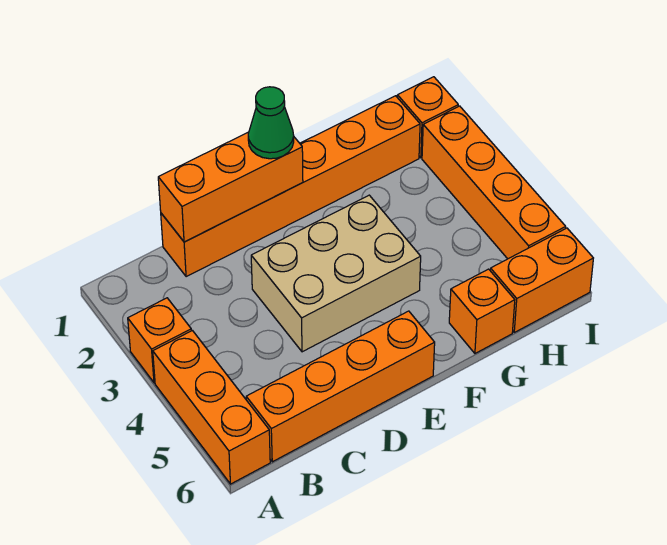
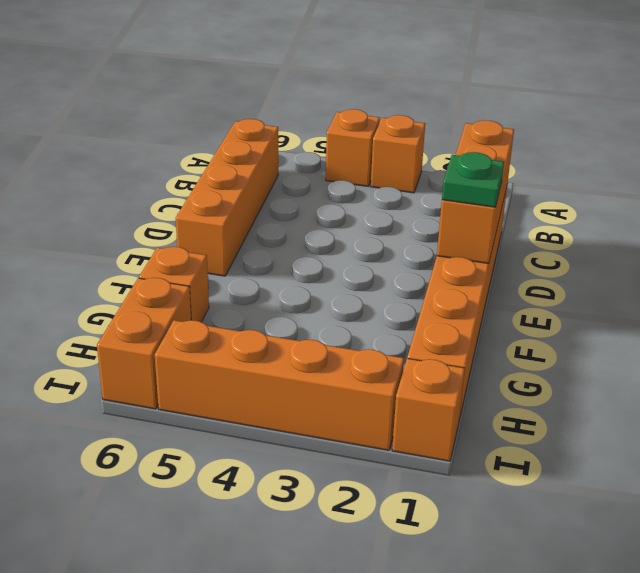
orange 1x3 brick [153,331,270,484] -> orange 1x1 brick [326,109,380,186]
tan 2x3 brick [251,195,421,352] -> none
green 1x1 cone [248,87,294,159] -> green 1x1 plate [442,152,504,207]

